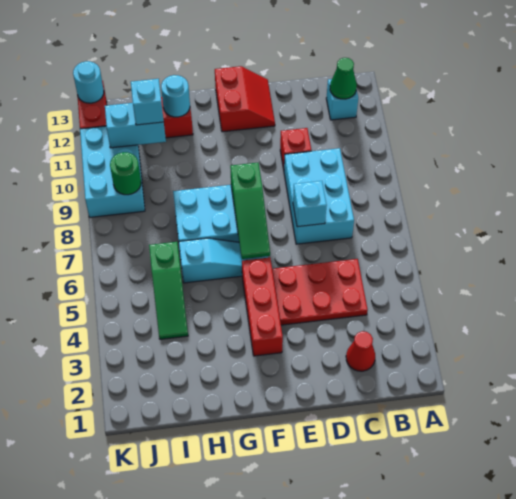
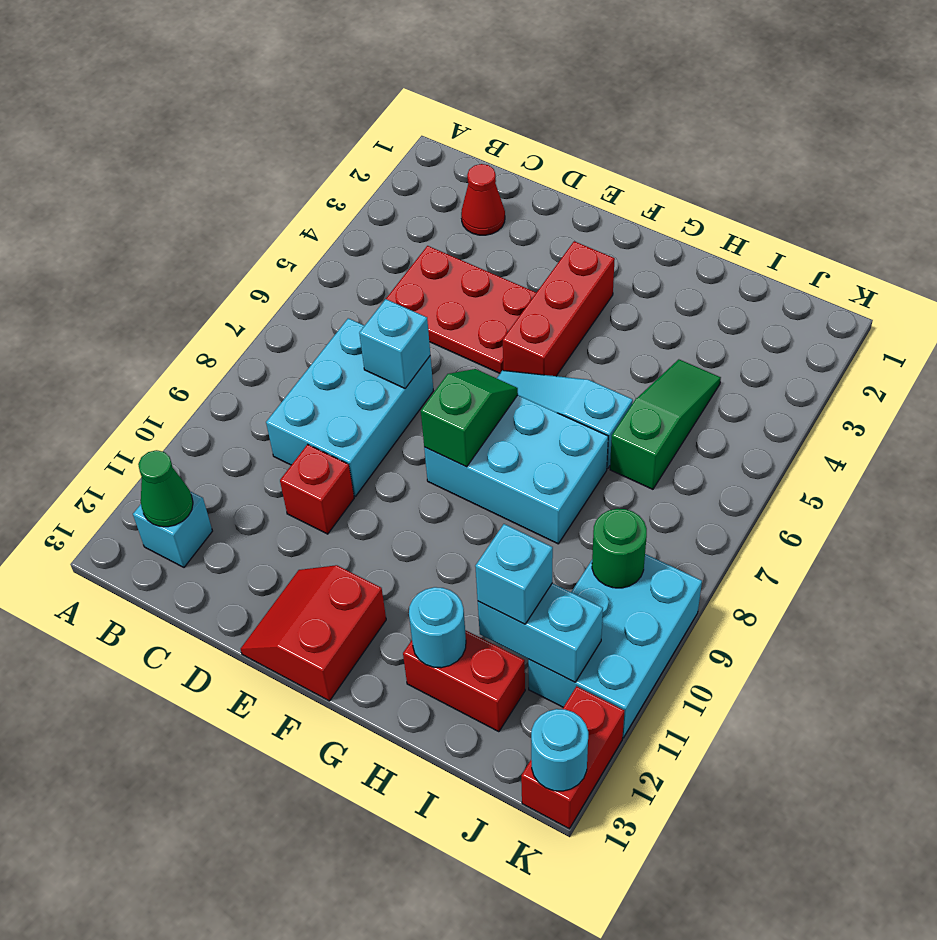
green 1x3 slope [230,163,270,259] -> green 1x2 slope [421,369,518,467]

